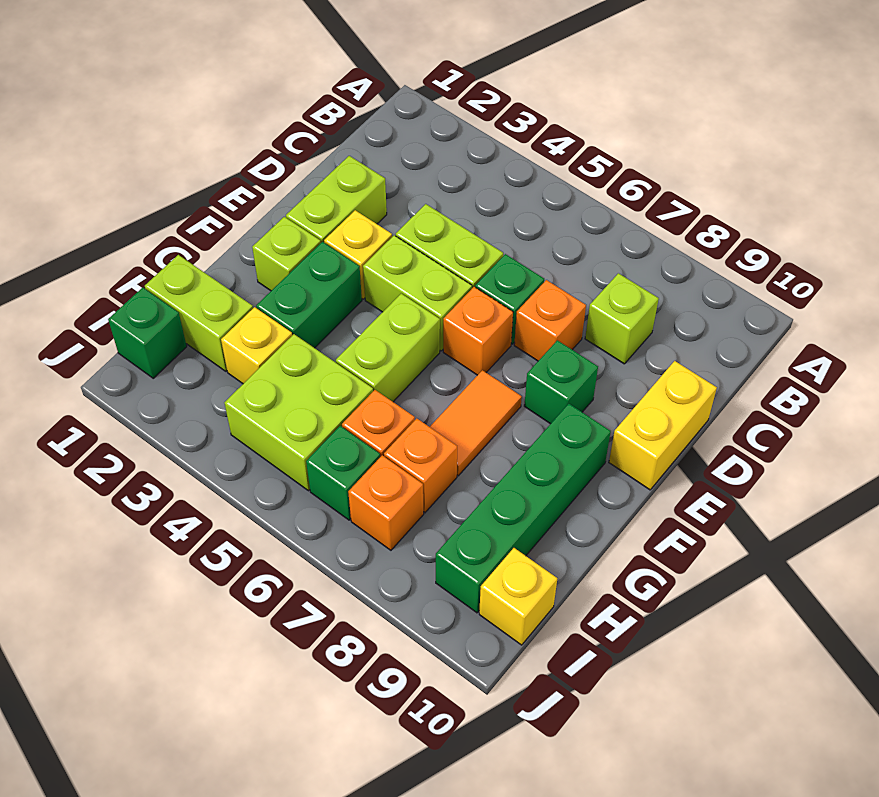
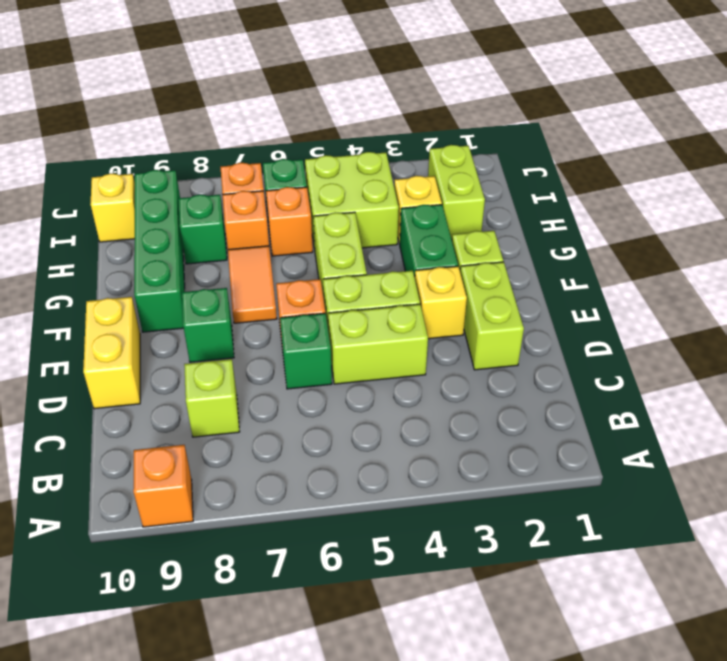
orange 1x1 brick [514,280,586,361] -> orange 1x1 brick moved to [133,445,193,527]
lime 1x2 brick [145,255,253,371] -> lime 1x2 brick turned to [428,145,485,240]
green 1x1 brick [108,288,187,378] -> green 1x1 brick moved to [179,195,227,264]

